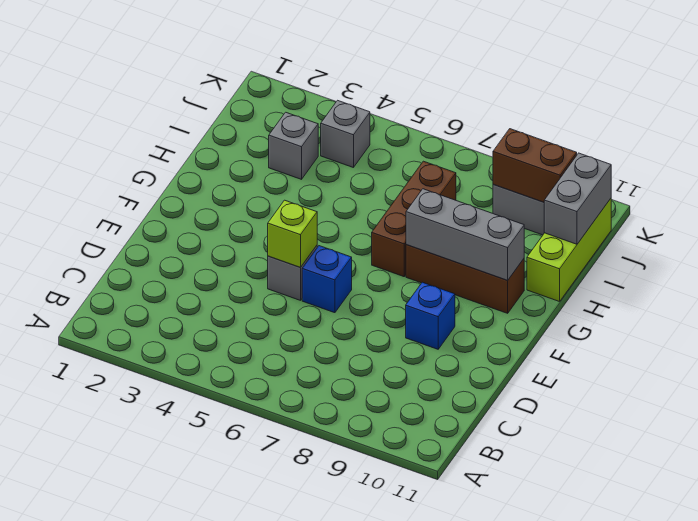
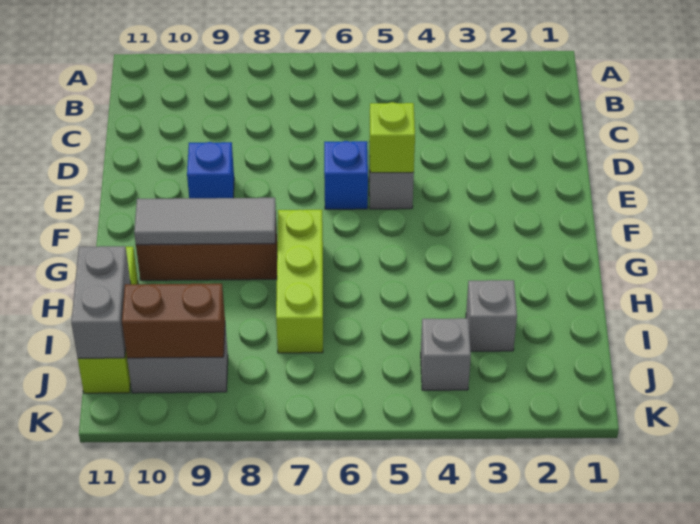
brown 1x3 brick [372,161,456,277] -> lime 1x3 brick [276,210,323,353]
grey 1x3 brick [406,189,524,280] -> grey 1x3 tile [134,198,276,245]

